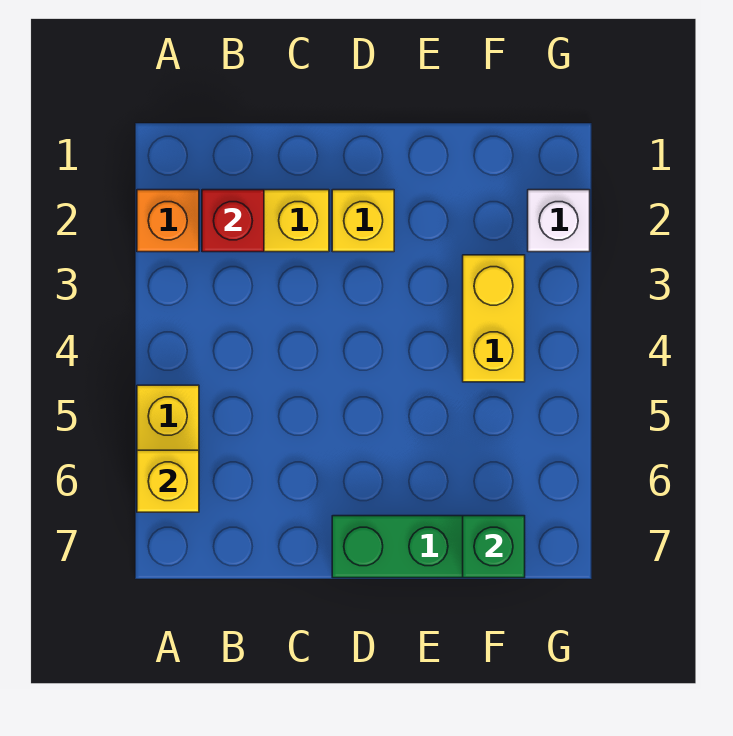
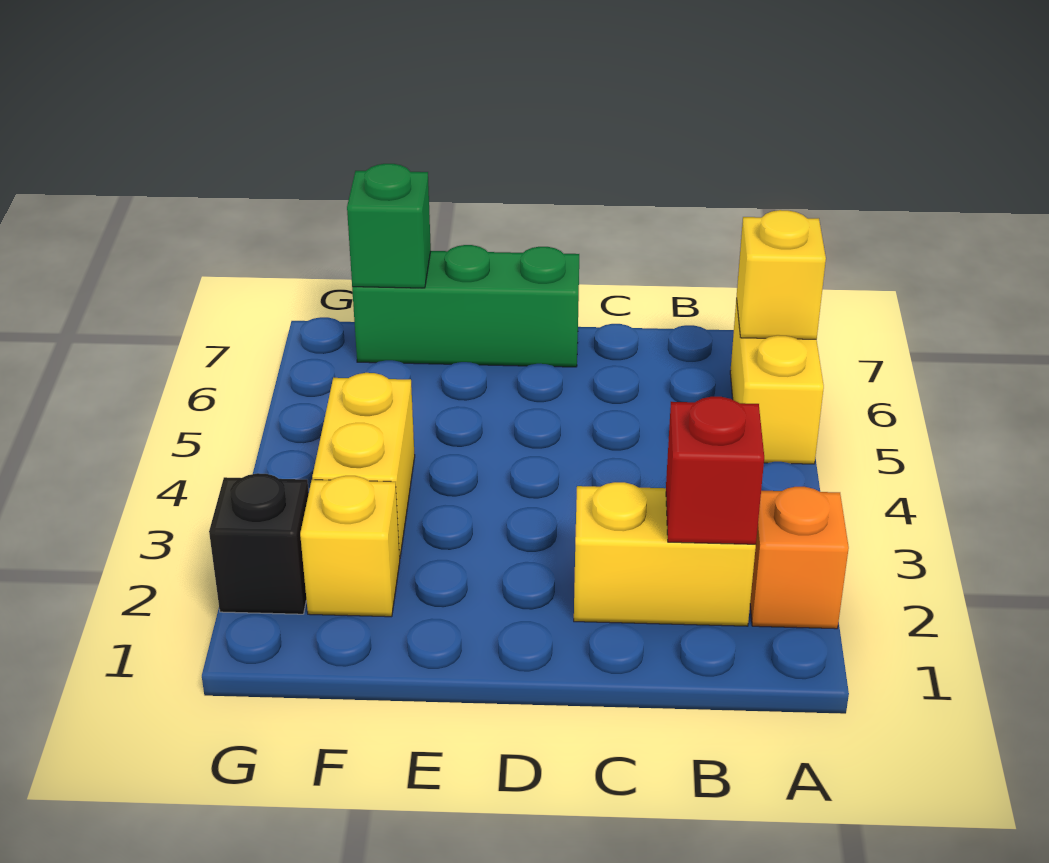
yellow 1x1 brick [332,190,394,252] -> yellow 1x1 brick moved to [300,476,400,617]
white 1x1 brick [528,190,590,252] -> black 1x1 brick [209,473,309,614]

